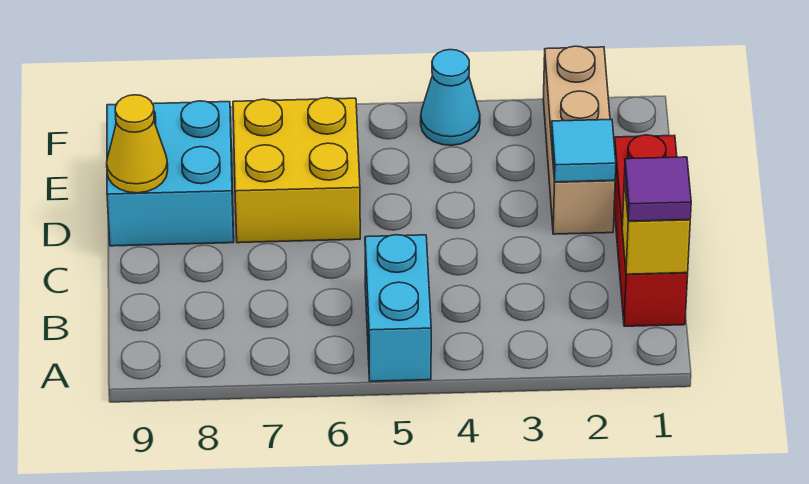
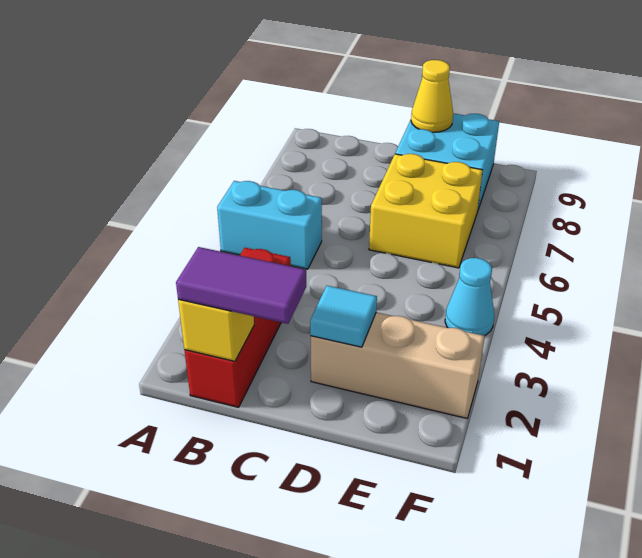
red 1x3 brick [614,135,688,326] -> red 1x3 brick turned to [184,248,291,407]
purple 1x1 tile [624,157,691,221] -> purple 1x2 tile [176,247,306,324]

